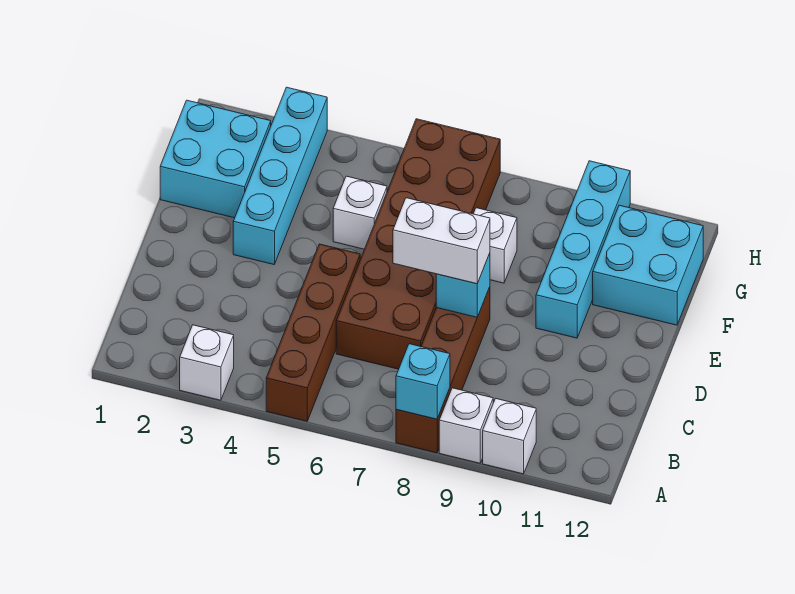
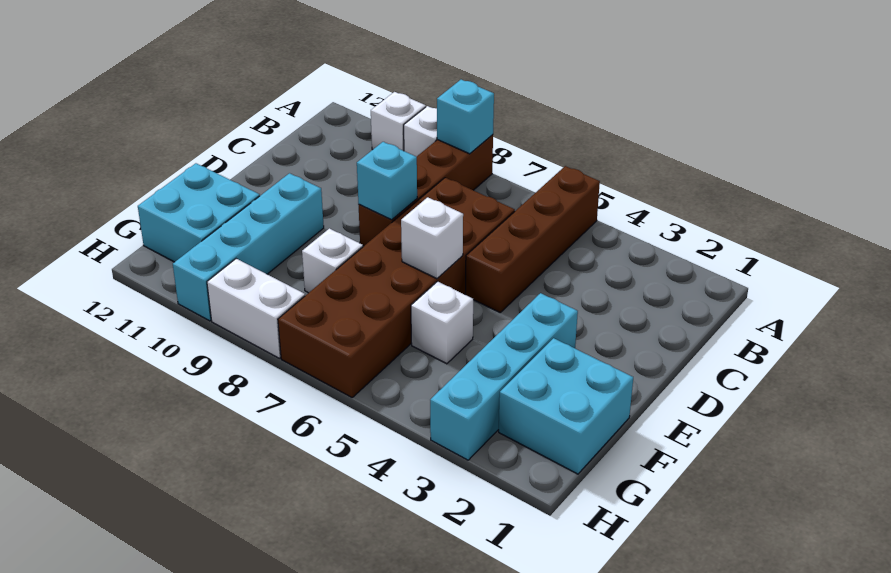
white 1x1 brick [180,325,234,400] -> white 1x1 brick moved to [401,197,463,279]
white 1x2 brick [393,198,490,284] -> white 1x2 brick moved to [207,259,305,358]

